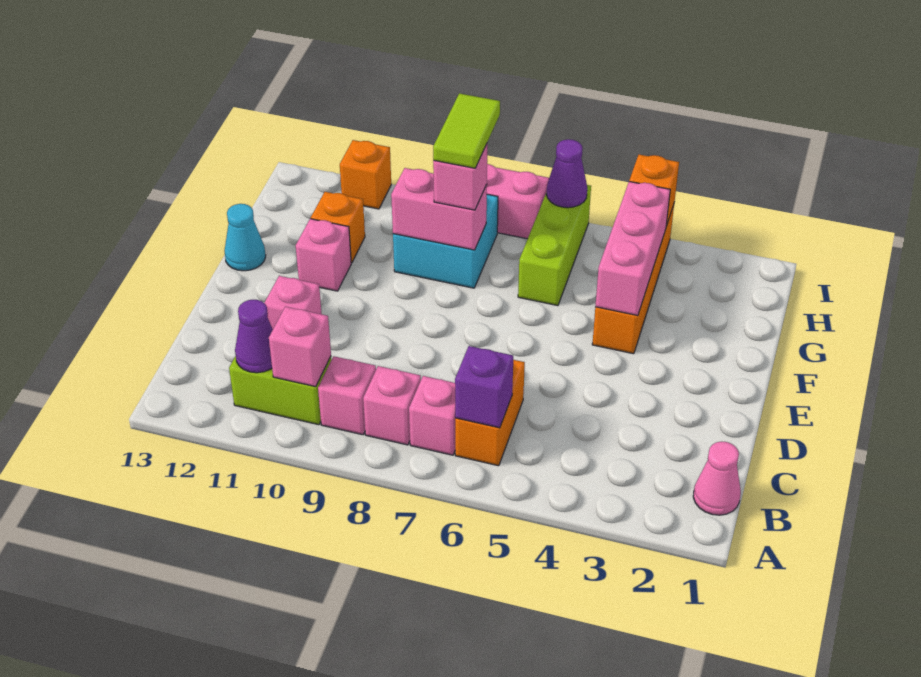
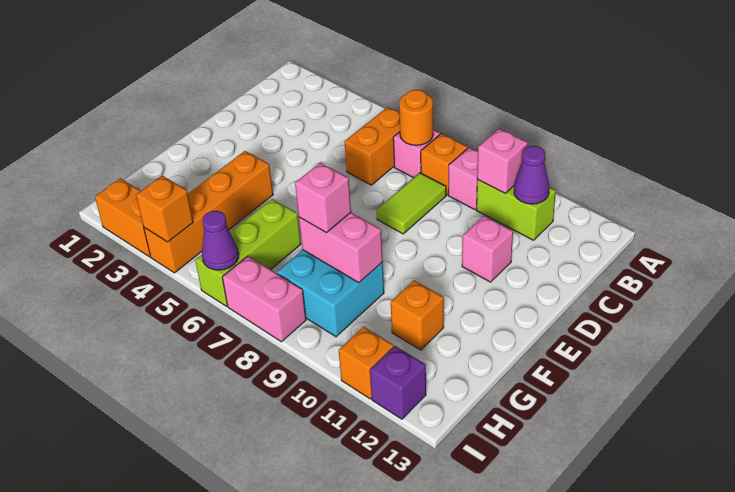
pink 1x1 cone [693,442,741,515] -> none
purple 1x1 brick [455,346,513,428] -> purple 1x1 brick moved to [370,346,426,419]
none -> orange 1x1 round brick [399,90,433,145]
pink 1x1 brick [363,366,421,445] -> orange 1x1 brick [421,134,468,195]
pink 1x3 brick [595,182,670,316] -> none
pink 1x1 brick [296,219,351,291] -> none
cyan 1x1 cone [225,204,266,271] -> none
lime 1x2 tile [433,93,500,168] -> lime 1x2 tile moved to [377,173,446,234]
none -> orange 1x2 brick [95,178,150,257]

